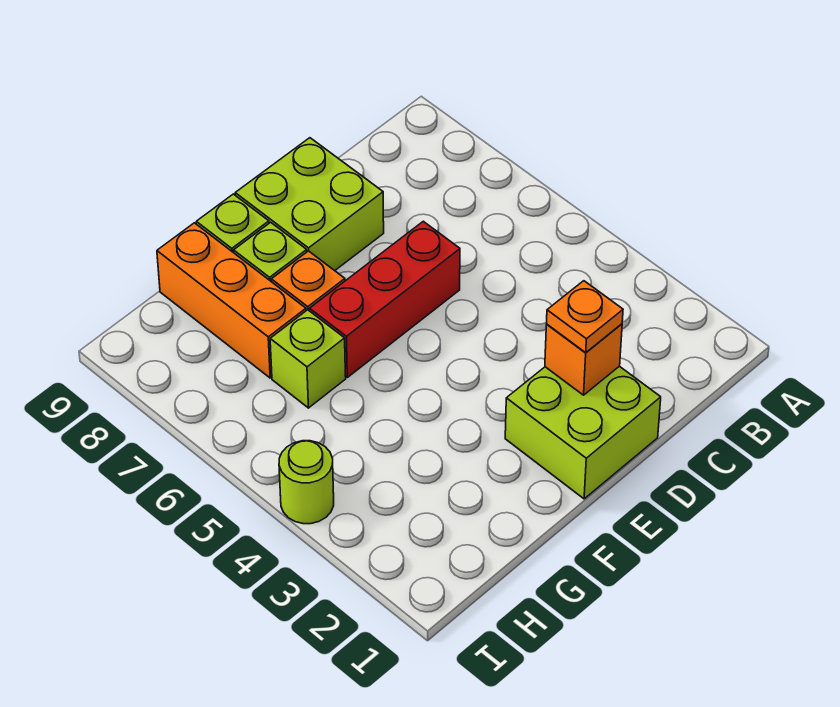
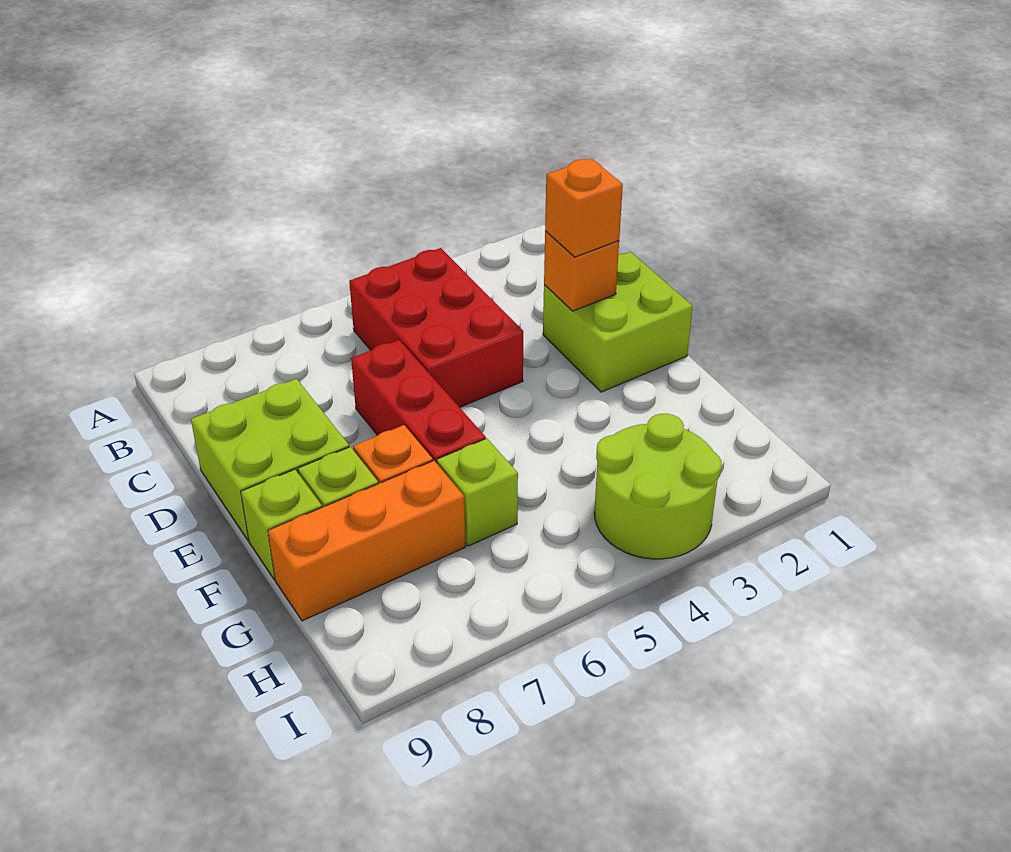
none -> red 2x3 brick [349,248,523,407]
orange 1x1 plate [547,281,623,352] -> orange 1x1 brick [545,158,623,257]
lime 1x1 round brick [279,441,334,524] -> lime 2x2 round brick [594,414,722,559]

